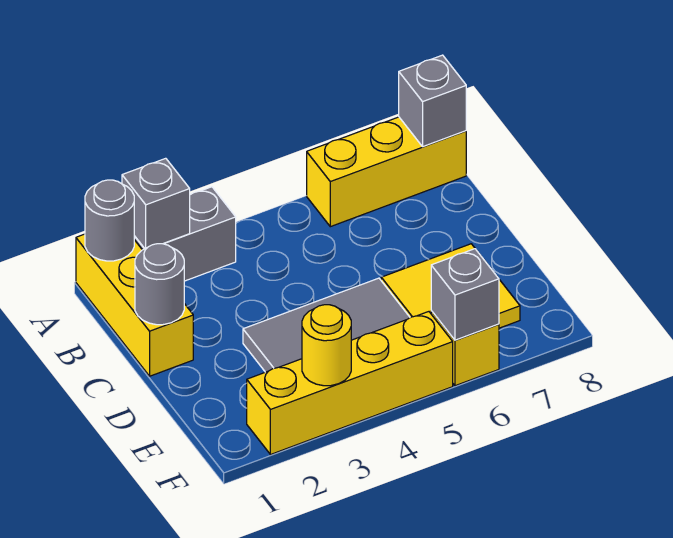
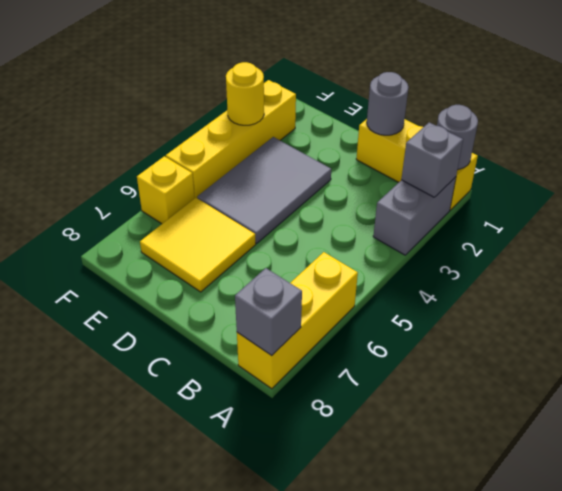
grey 1x1 brick [431,249,499,340] -> none

